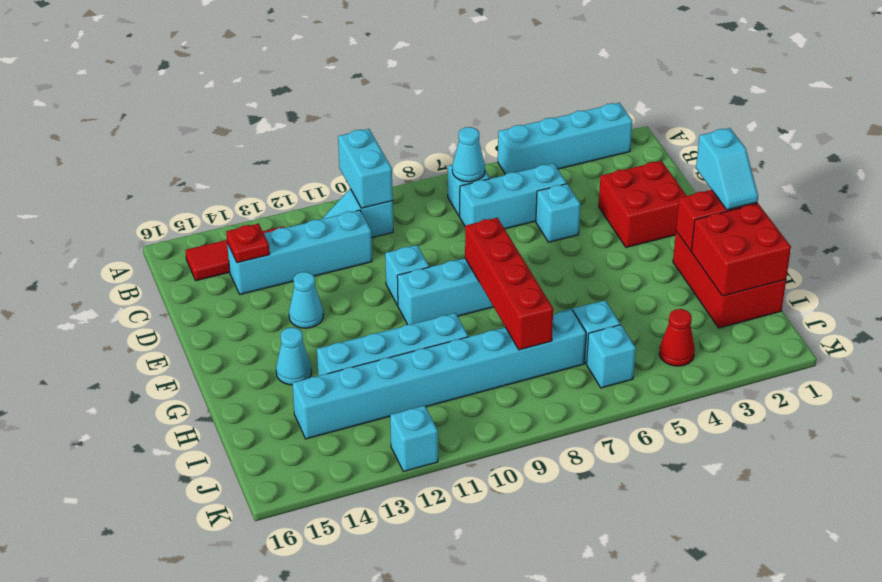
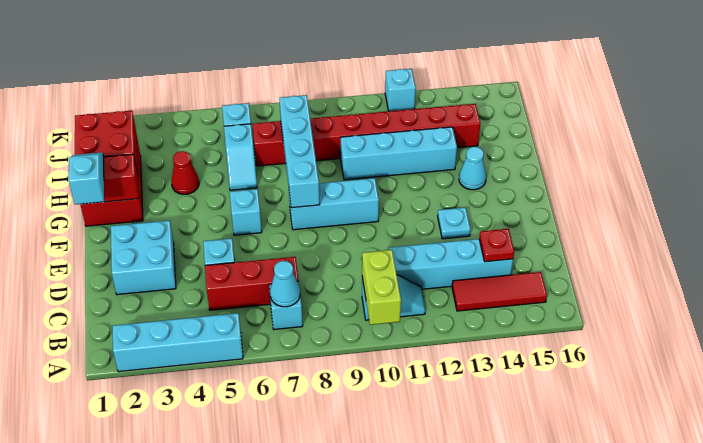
cyan 1x2 brick [338,129,393,208] -> lime 1x2 brick [362,250,401,325]
cyan 1x3 brick [460,163,567,229] -> red 1x3 brick [205,257,299,310]
red 2x2 brick [599,161,687,247] -> cyan 2x2 brick [111,220,176,295]
cyan 1x1 brick [385,245,429,306] -> cyan 1x1 brick moved to [230,189,262,235]
cyan 1x1 cone [289,272,323,328] -> cyan 1x1 plate [438,207,471,239]
red 1x4 brick [465,218,553,350] -> cyan 1x4 brick [279,95,320,208]
cyan 1x8 brick [292,310,586,439] -> red 1x8 brick [252,104,480,166]
red 1x1 cone [659,309,695,366] -> red 1x1 cone moved to [171,151,199,194]

